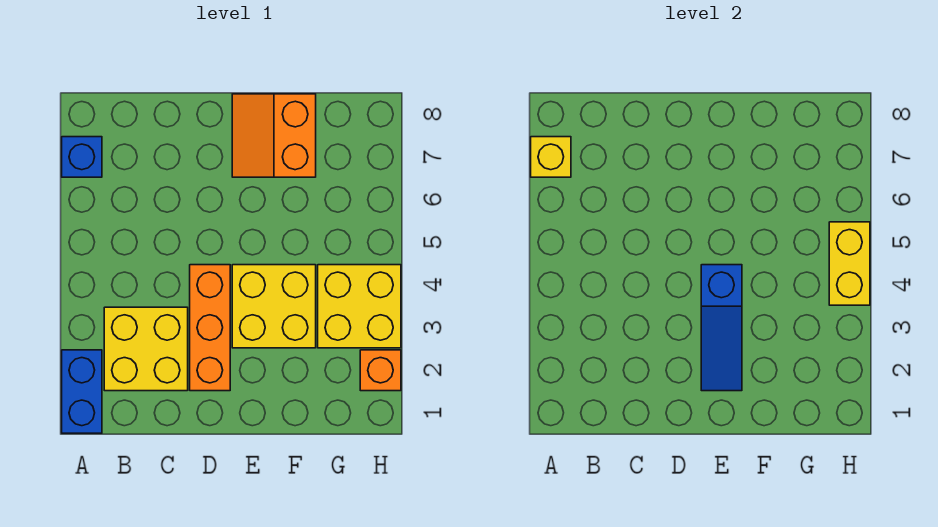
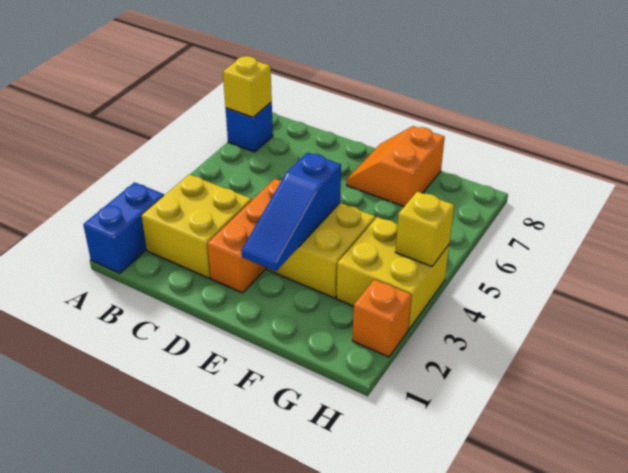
yellow 1x2 brick [829,222,870,305] -> yellow 1x1 brick [396,191,454,267]

